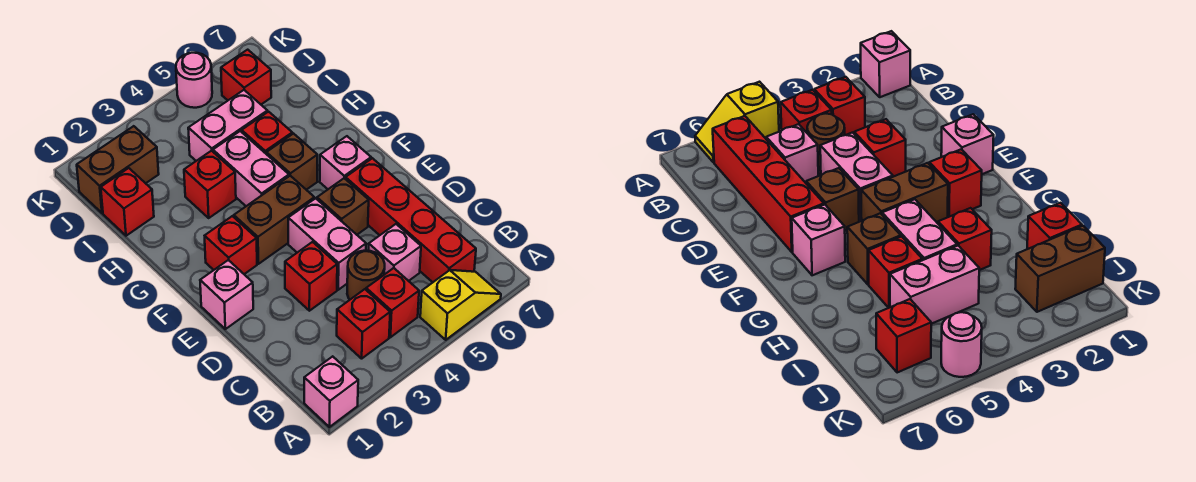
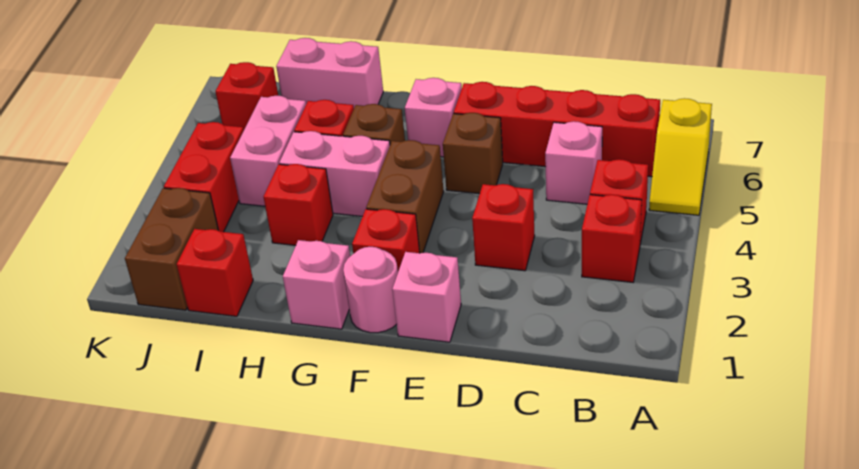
pink 1x1 brick [304,356,358,427] -> pink 1x1 brick moved to [283,240,350,329]
yellow 1x2 slope [420,270,501,340] -> yellow 1x2 slope turned to [649,98,712,215]
brown 1x1 round brick [347,251,385,300] -> none
pink 1x2 brick [288,198,366,290] -> pink 1x2 brick moved to [276,38,383,108]
none -> red 1x2 brick [164,122,244,232]
pink 1x1 round brick [176,53,212,108] -> pink 1x1 round brick moved to [343,247,398,333]

